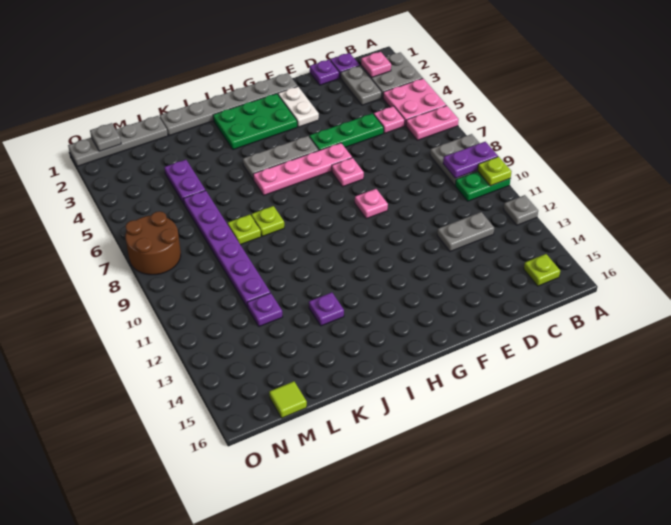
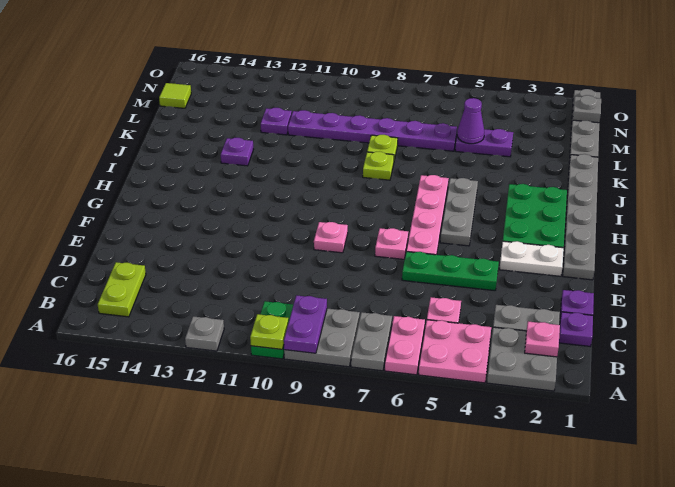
lime 1x1 plate [524,254,560,286] -> lime 1x2 plate [98,262,146,317]
grey 1x2 plate [437,212,494,252] -> grey 1x2 plate moved to [351,312,392,371]
green 1x3 plate [309,113,384,150] -> green 1x3 plate turned to [402,252,499,291]
none -> purple 1x1 cone [457,98,484,144]
brown 2x2 round brick [125,211,181,275] -> none

